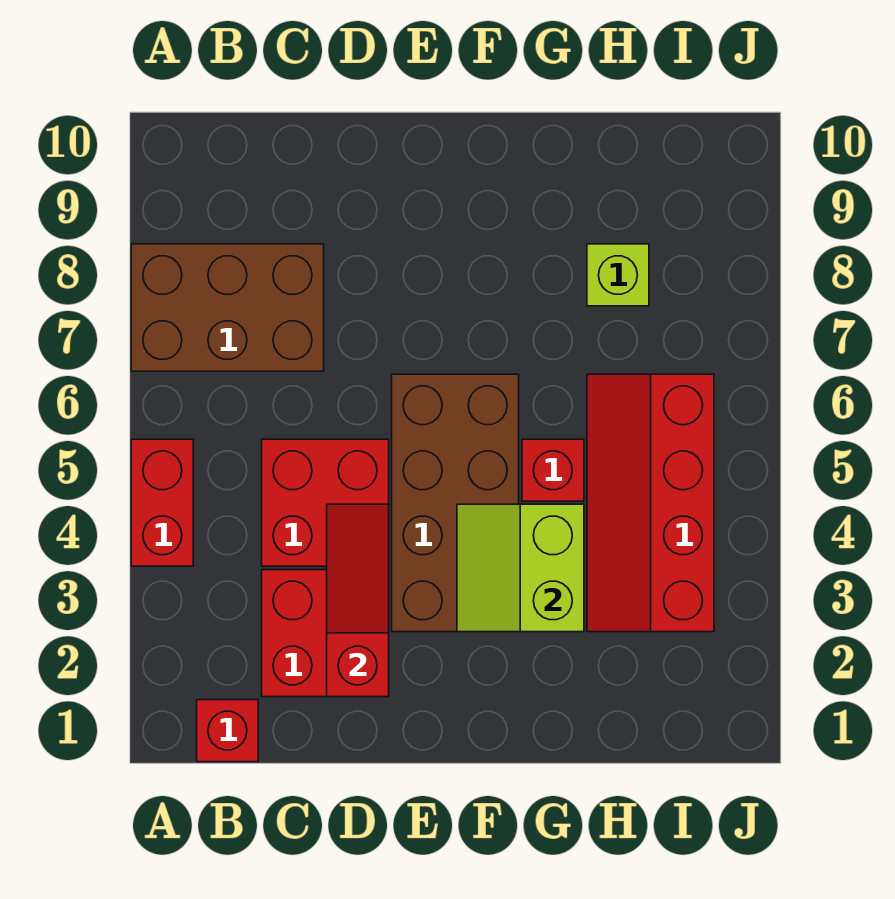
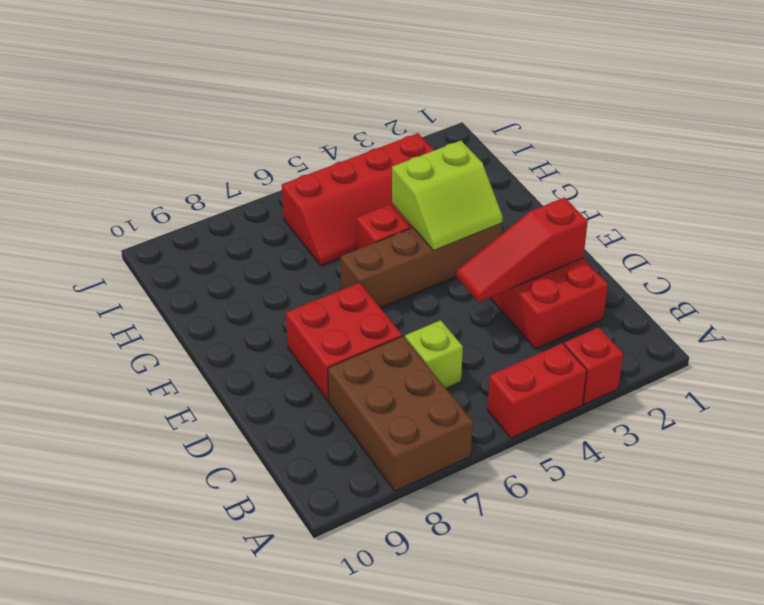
red 1x1 brick [197,700,258,762] -> red 1x1 brick moved to [564,327,623,404]
red 2x2 brick [262,439,389,566] -> red 2x2 brick moved to [286,283,402,402]
brown 2x4 brick [392,374,519,632] -> brown 1x4 brick [341,223,502,308]
lime 1x1 brick [587,244,649,306] -> lime 1x1 brick moved to [405,320,463,388]

